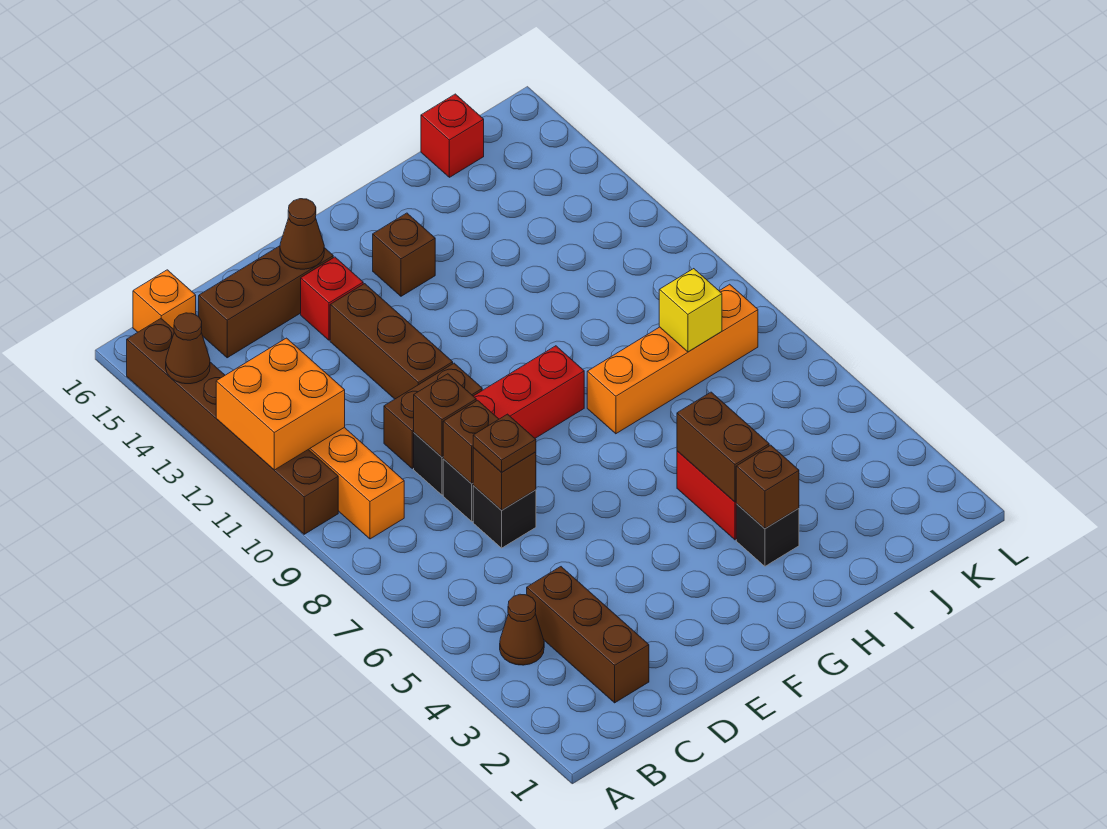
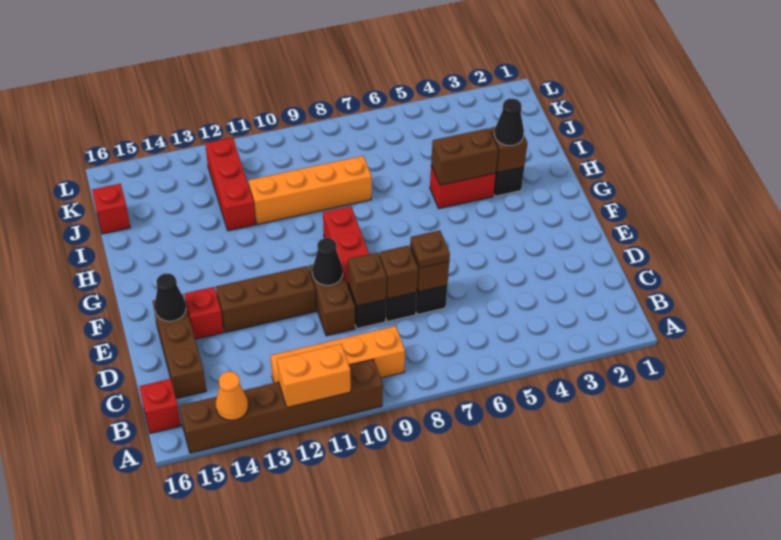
orange 2x2 brick [216,338,345,470] -> orange 1x2 brick [277,344,351,407]
brown 1x1 cone [166,313,210,384] -> orange 1x1 cone [216,372,248,420]
brown 1x1 cone [500,594,544,665] -> none
orange 1x1 brick [133,270,196,332] -> red 1x1 brick [139,379,181,434]
brown 1x3 brick [527,567,649,703] -> none
none -> black 1x1 cone [312,238,343,285]
brown 1x1 cone [280,199,324,269] -> black 1x1 cone [155,274,186,321]
brown 1x1 brick [373,213,435,296] -> none
none -> black 1x1 cone [494,99,524,146]
orange 1x4 brick [587,284,758,434] -> orange 1x4 brick turned to [248,156,372,224]
none -> red 1x3 brick [205,137,256,231]
yellow 1x1 brick [659,269,722,352] -> none

